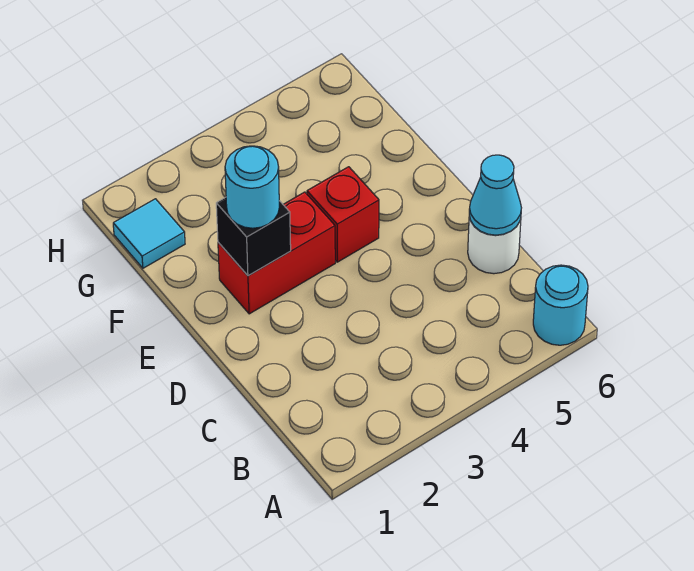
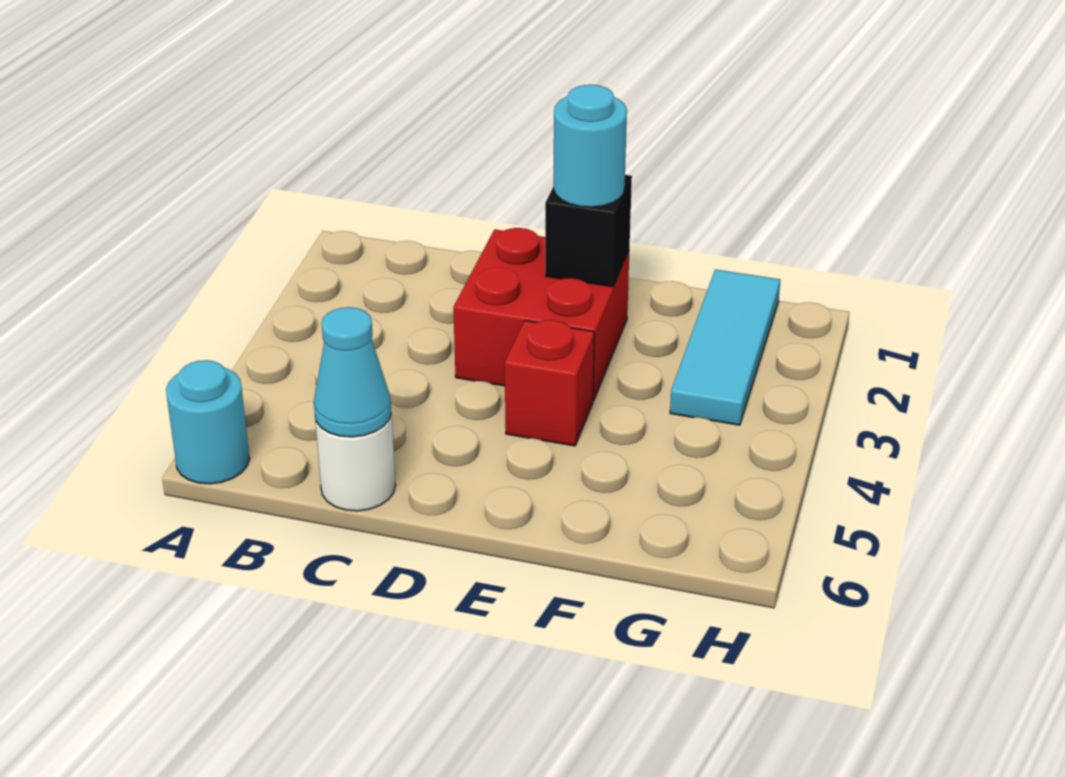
red 1x2 brick [218,192,335,314] -> red 2x2 brick [453,228,629,401]
cyan 1x1 tile [113,199,185,268] -> cyan 1x3 tile [670,270,780,425]

